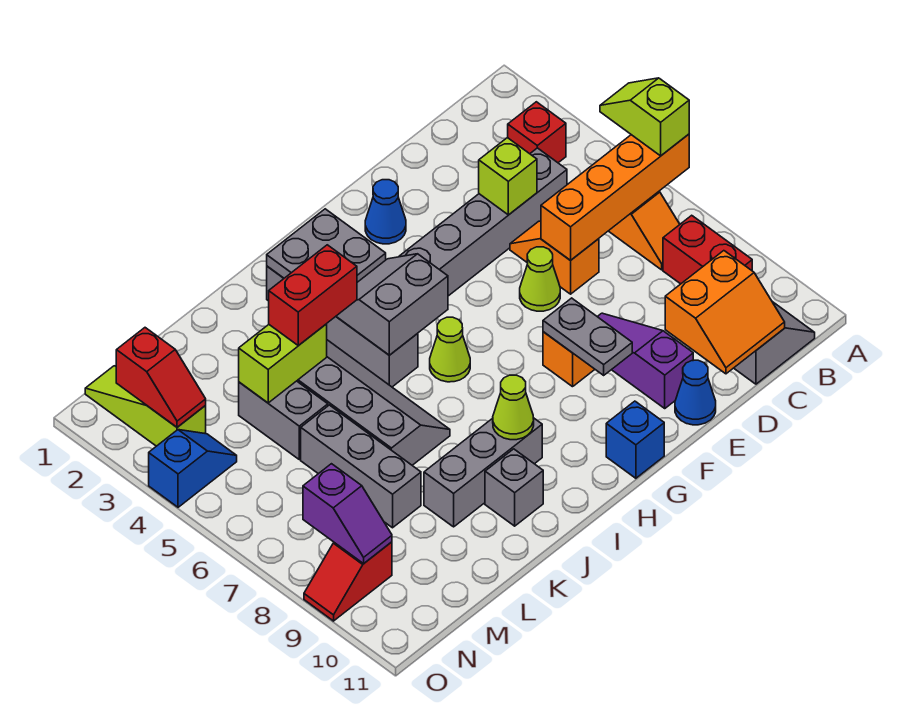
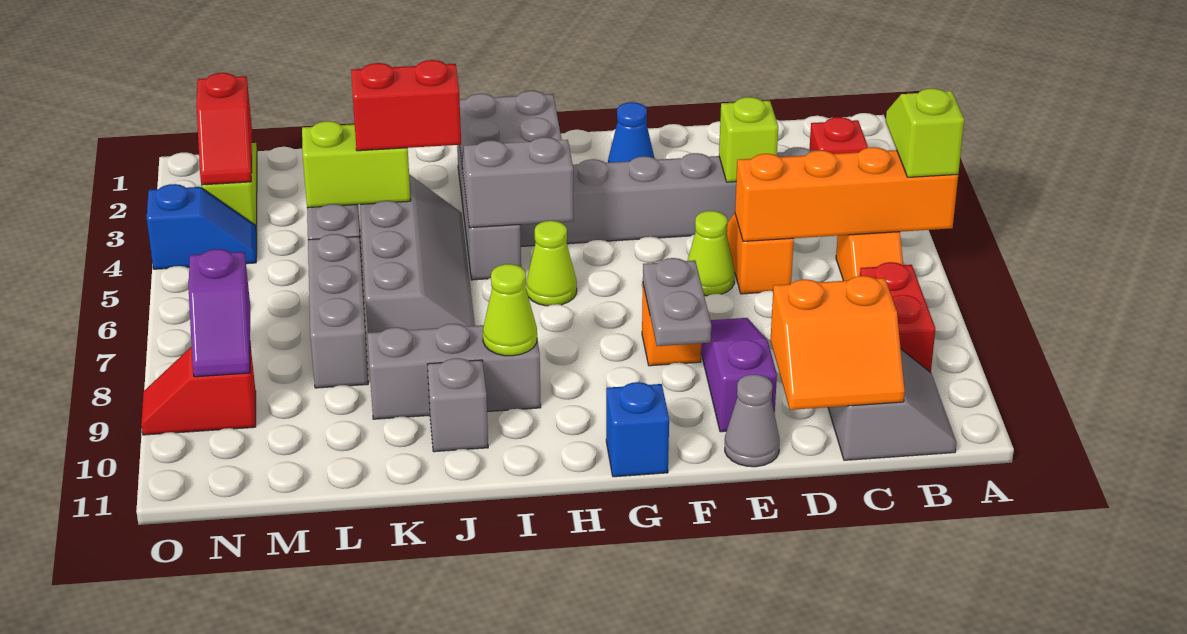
blue 1x1 cone [675,360,716,425] -> grey 1x1 cone [725,374,780,467]

